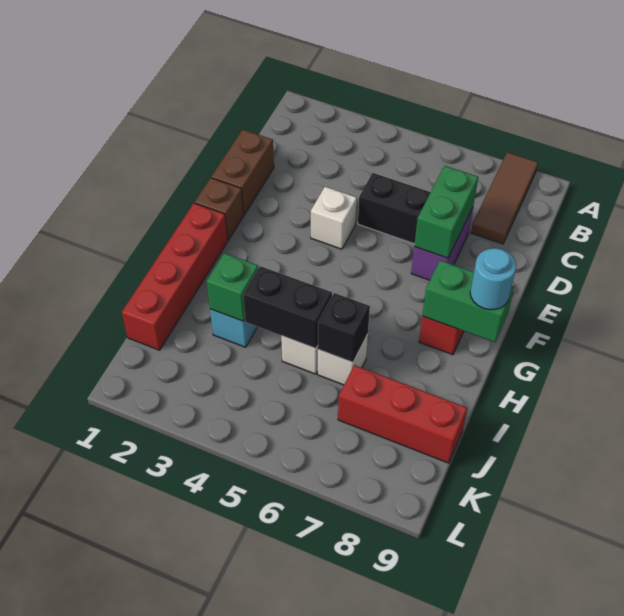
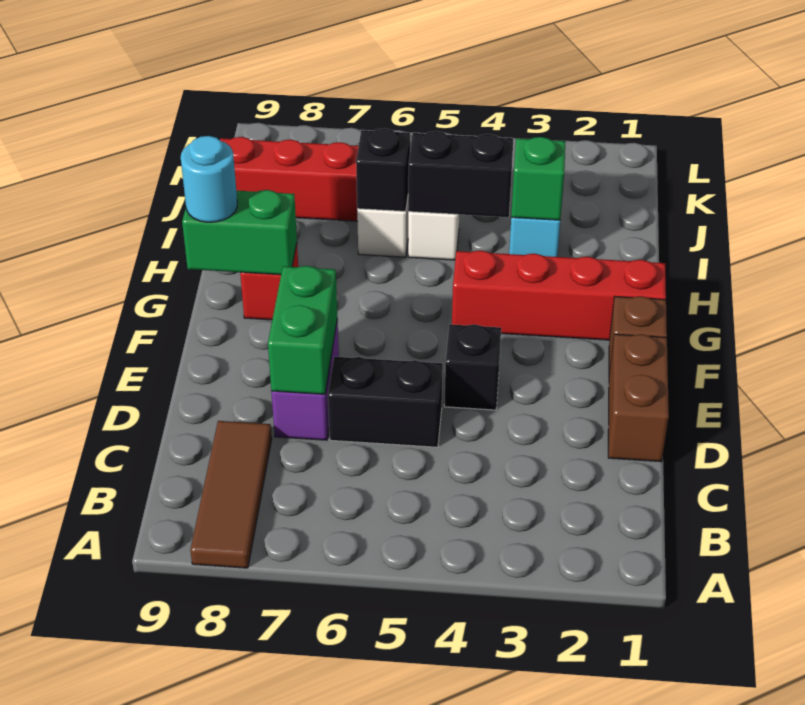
white 1x1 brick [311,187,357,249] -> black 1x1 brick [444,324,501,410]
red 1x4 brick [122,203,228,350] -> red 1x4 brick turned to [452,250,666,340]

